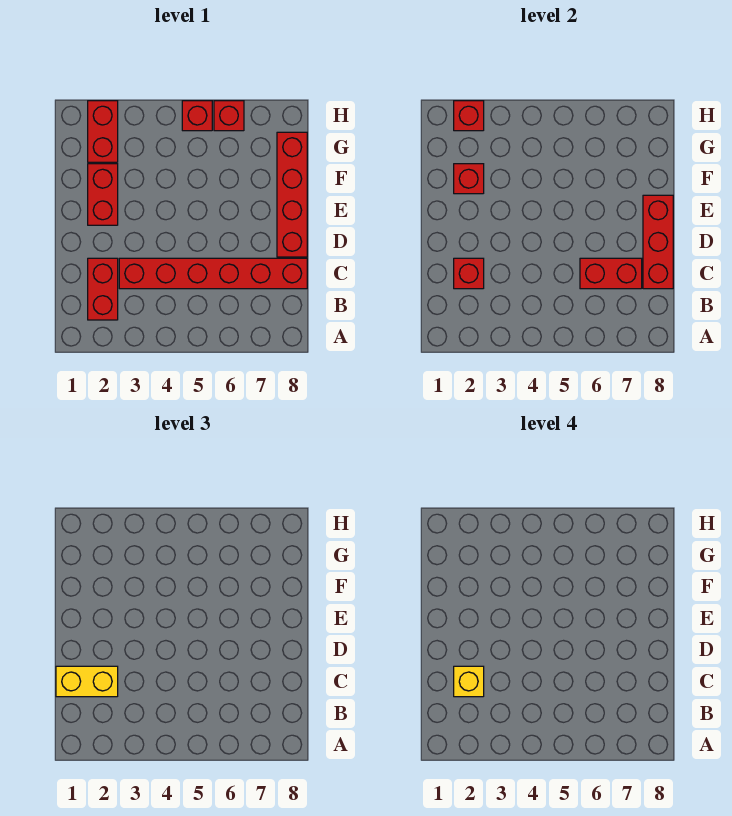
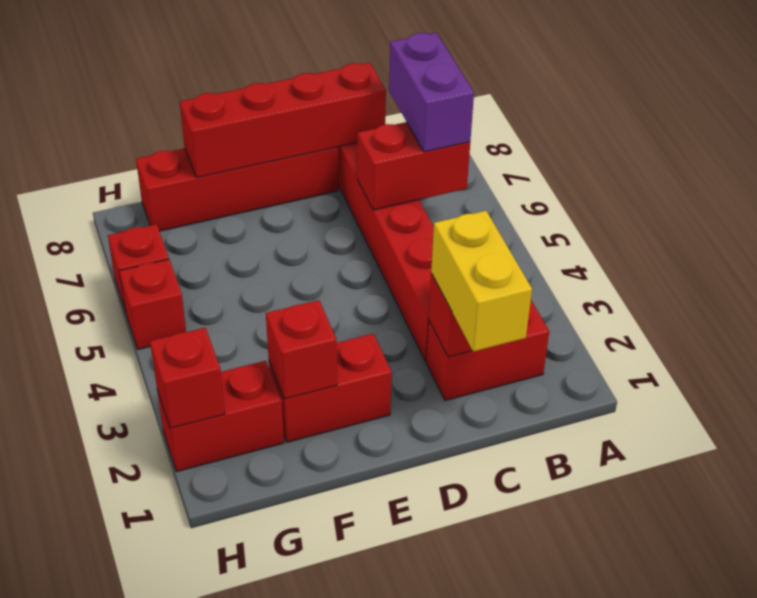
none -> purple 1x2 brick [389,33,474,152]
yellow 1x1 brick [454,666,484,697] -> none
red 1x2 brick [580,258,642,289] -> red 1x2 brick turned to [357,122,470,210]
red 1x3 brick [643,195,673,289] -> red 1x4 brick [180,63,386,177]

